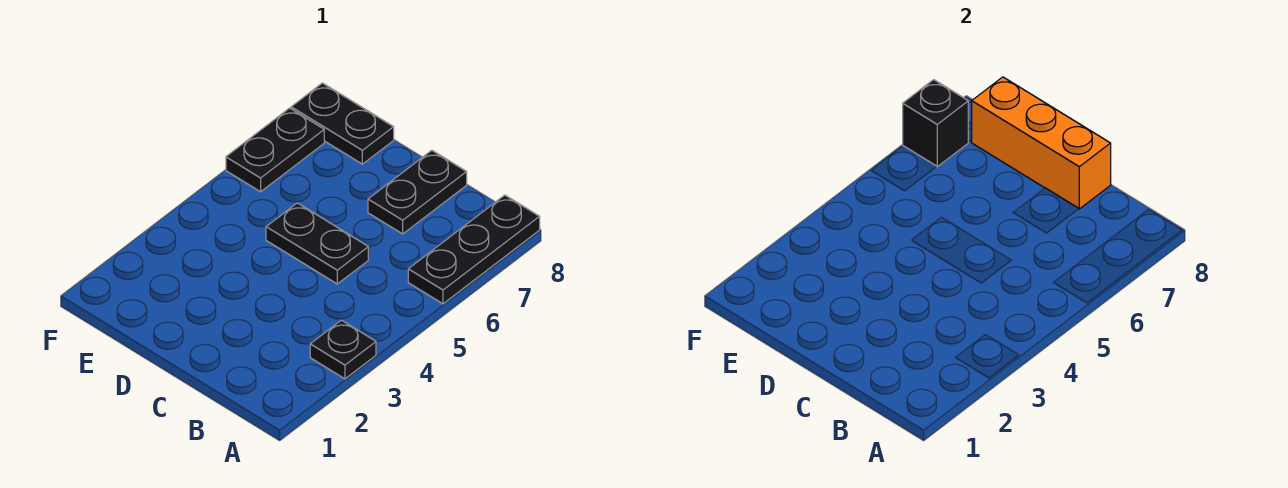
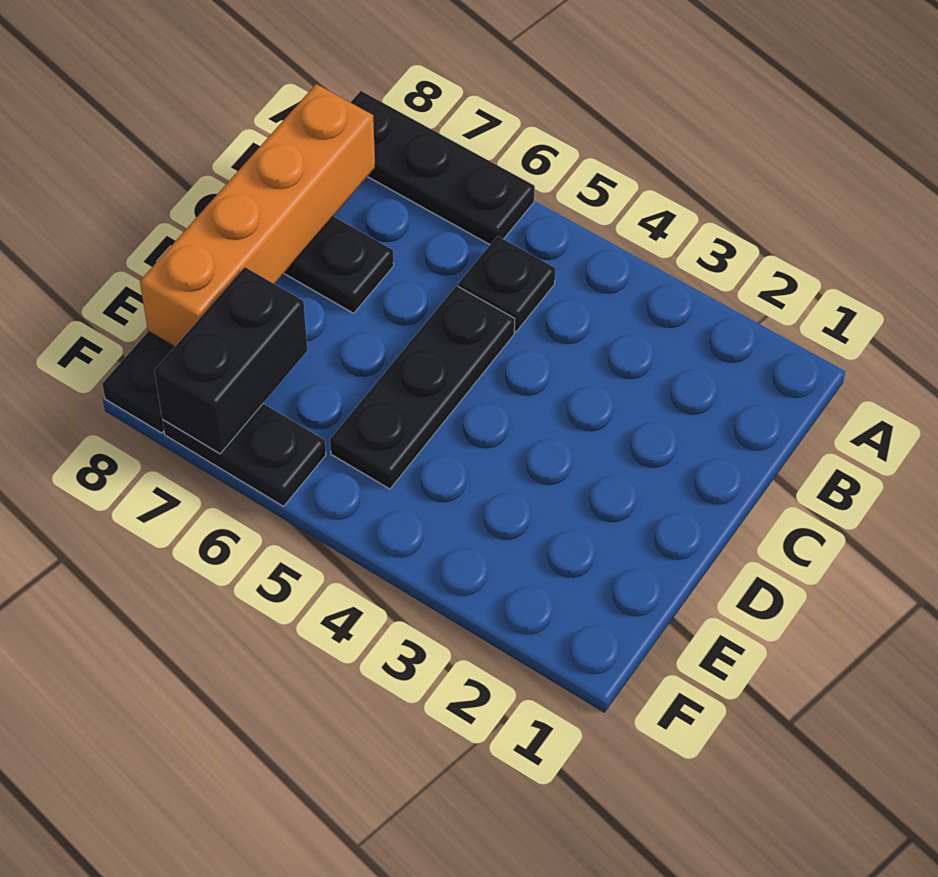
black 1x1 plate [310,320,376,379] -> black 1x1 plate moved to [458,236,555,332]
black 1x2 plate [266,203,368,284] -> black 1x3 plate [330,286,515,489]
orange 1x3 brick [972,77,1111,209] -> orange 1x4 brick [140,84,375,347]
black 1x1 brick [903,80,968,167] -> black 1x2 brick [154,267,307,454]

